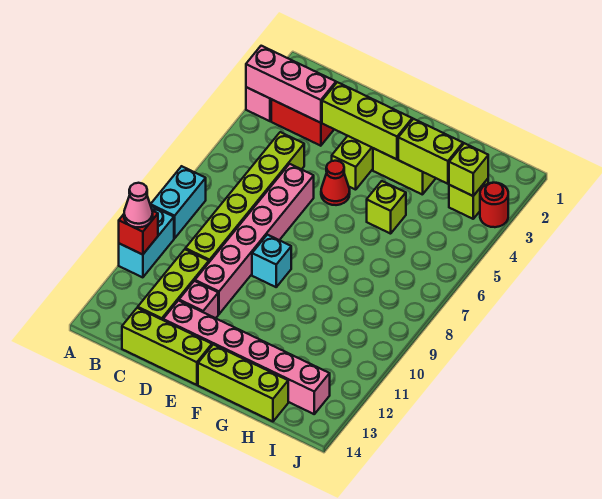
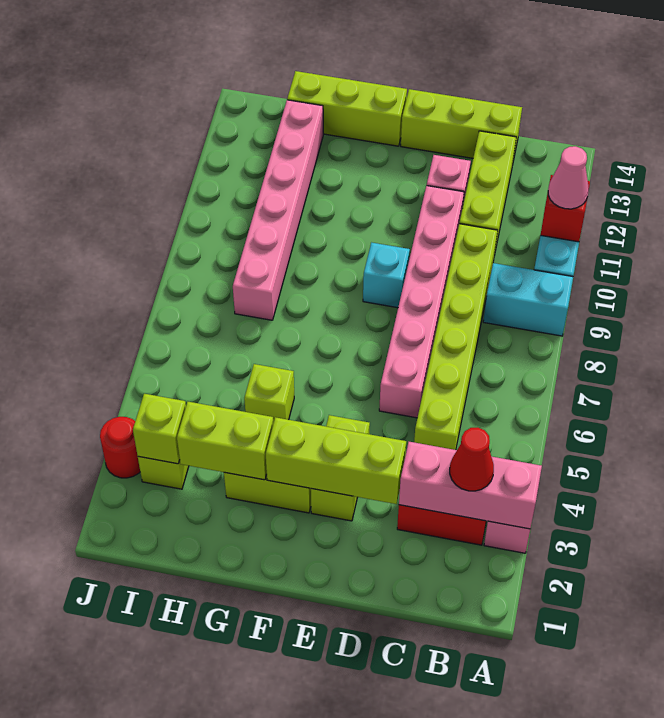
cyan 1x2 brick [151,166,206,238] -> cyan 1x2 brick turned to [483,263,573,336]
pink 1x6 brick [163,301,330,414] -> pink 1x6 brick turned to [233,100,323,320]
red 1x1 cone [321,161,350,205] -> red 1x1 cone moved to [450,428,494,491]

